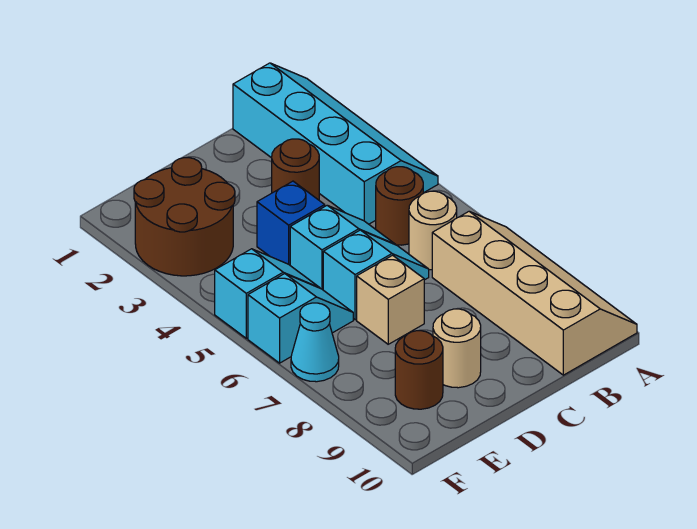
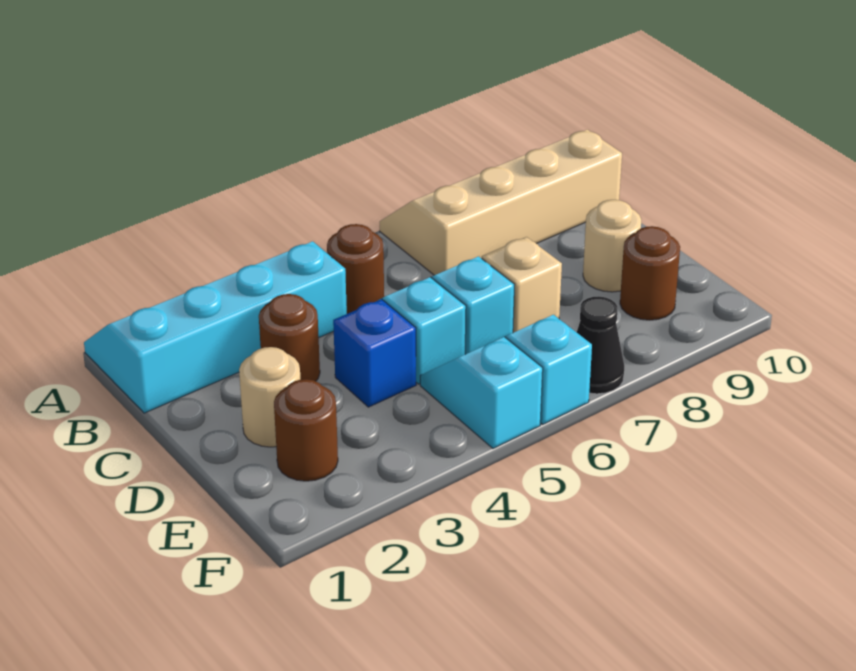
tan 1x1 round brick [409,191,457,270] -> tan 1x1 round brick moved to [239,347,300,447]
brown 2x2 round brick [134,158,235,276] -> brown 1x1 round brick [274,379,338,481]
cyan 1x1 cone [291,303,339,382] -> black 1x1 cone [577,296,624,394]

